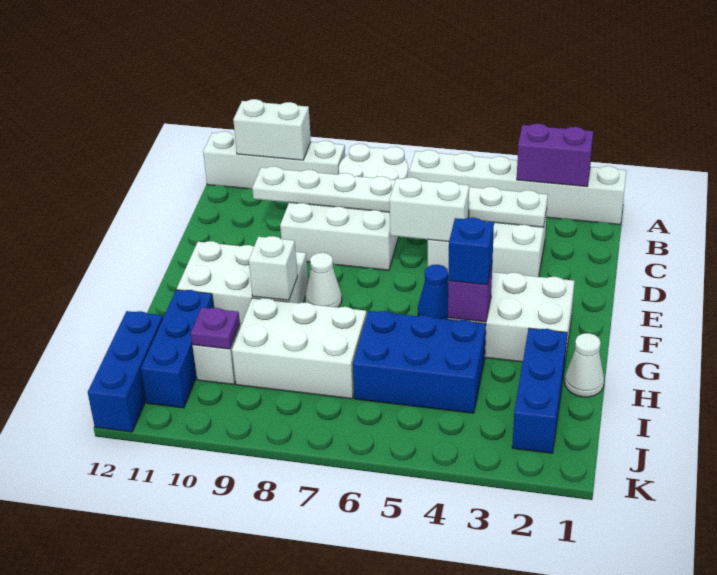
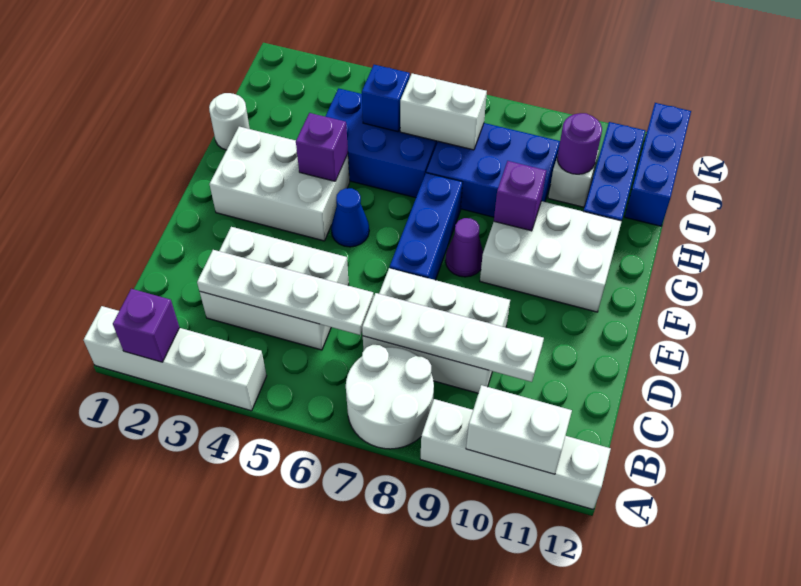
white 1x6 brick [410,150,626,225] -> white 1x4 brick [84,306,267,411]
purple 1x2 brick [517,124,593,186] -> purple 1x1 brick [113,289,180,362]
white 1x2 brick [390,177,469,242] -> white 1x2 brick moved to [400,73,487,150]
white 1x1 cone [305,253,342,307] -> purple 1x1 cone [445,218,483,277]
blue 1x1 brick [448,217,494,285] -> blue 1x1 brick moved to [362,65,410,132]
white 1x1 brick [249,236,297,300] -> purple 1x1 brick [494,161,546,231]
white 1x1 cone [565,333,604,397] -> white 1x1 round brick [209,93,250,150]
blue 1x3 brick [512,328,567,453] -> blue 1x3 brick moved to [390,173,463,280]
white 2x3 brick [232,298,367,399] -> blue 2x3 brick [426,123,560,217]
purple 1x1 plate [191,308,240,349] -> purple 1x1 round brick [557,113,602,174]

